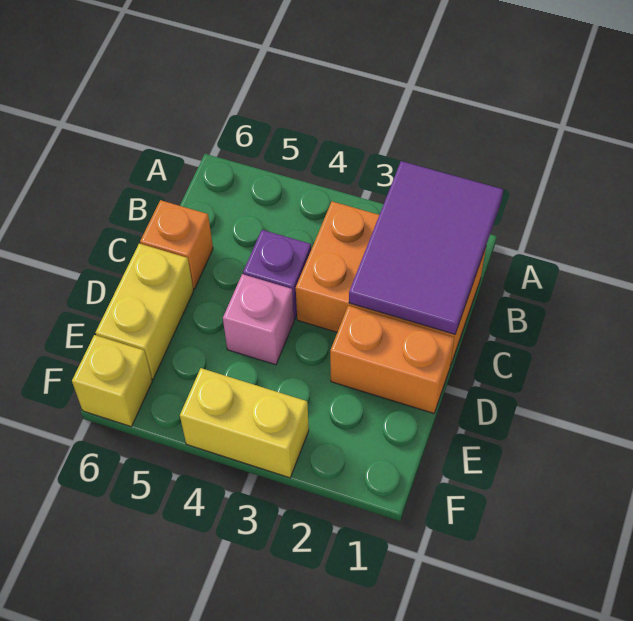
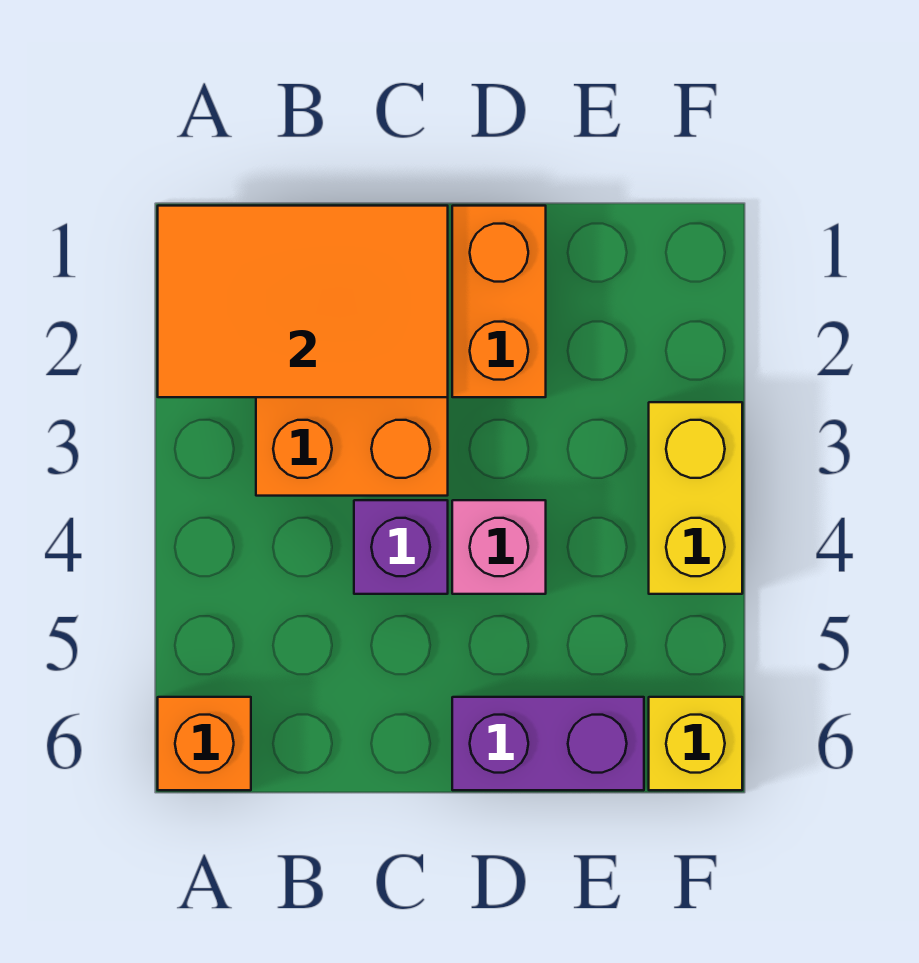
purple 2x3 tile [349,161,503,334] -> orange 2x3 tile [158,206,448,397]
orange 1x1 brick [140,200,213,289] -> orange 1x1 brick moved to [158,697,251,790]
yellow 1x2 brick [96,244,194,379] -> purple 1x2 brick [452,697,644,790]

